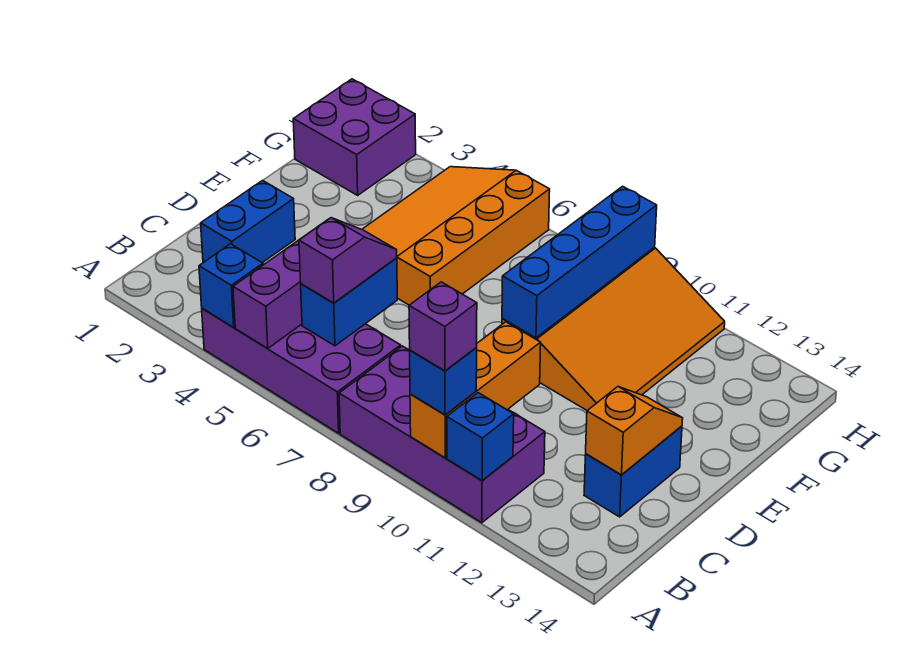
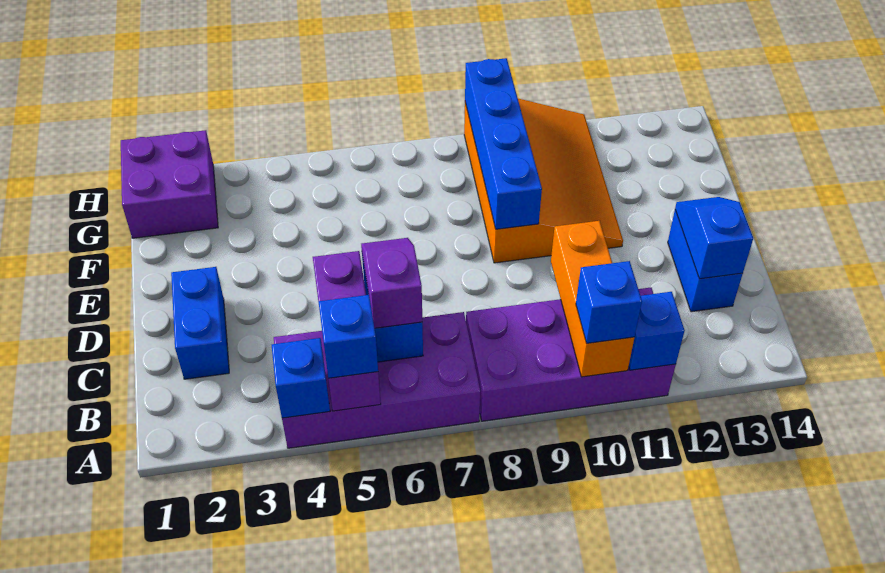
none -> blue 1x1 brick [318,295,378,378]
purple 1x1 brick [409,282,477,371] -> none
orange 1x2 slope [586,387,683,475] -> blue 1x2 slope [675,197,753,279]
orange 3x4 slope [362,167,550,305] -> none

